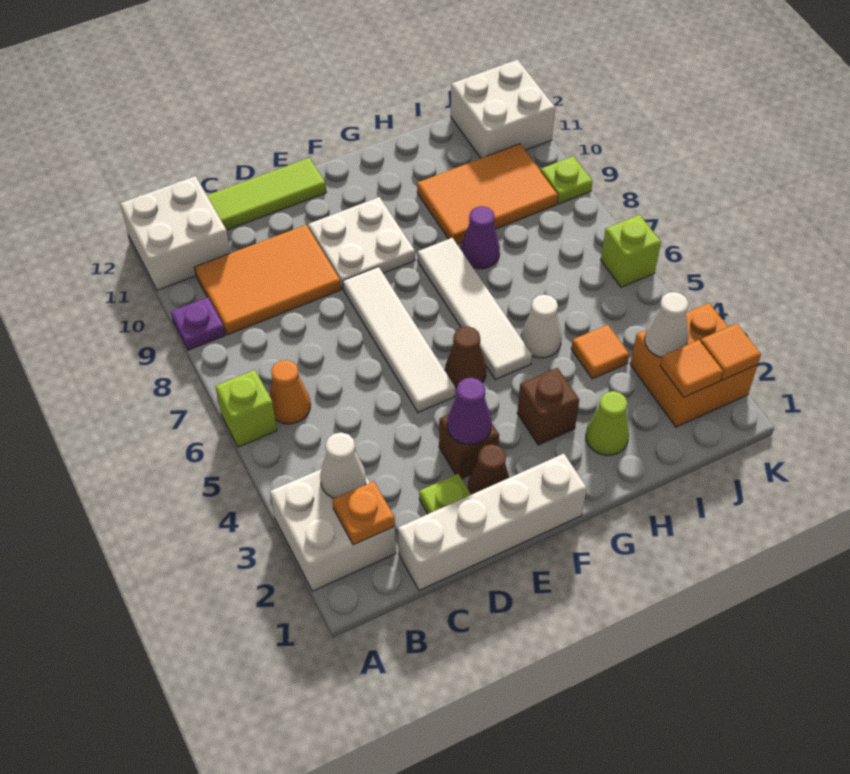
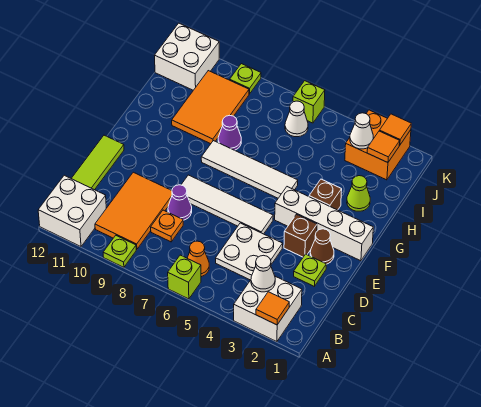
purple 1x1 plate [171,297,225,350] -> lime 1x1 plate [103,236,136,267]
orange 1x1 plate [332,481,395,545] -> orange 1x1 plate moved to [151,210,183,242]
white 1x4 brick [398,454,587,590] -> white 1x4 brick turned to [275,187,373,261]
purple 1x1 cone [447,378,491,444] -> purple 1x1 cone moved to [168,185,192,220]
white 2x2 plate [308,197,415,289] -> white 2x2 plate moved to [216,223,283,280]
brown 1x1 cone [445,326,486,388] -> none
white 1x1 cone [521,295,562,358] -> white 1x1 cone moved to [285,101,308,137]
orange 1x1 tile [571,325,629,379] -> orange 1x1 tile moved to [256,292,289,325]

